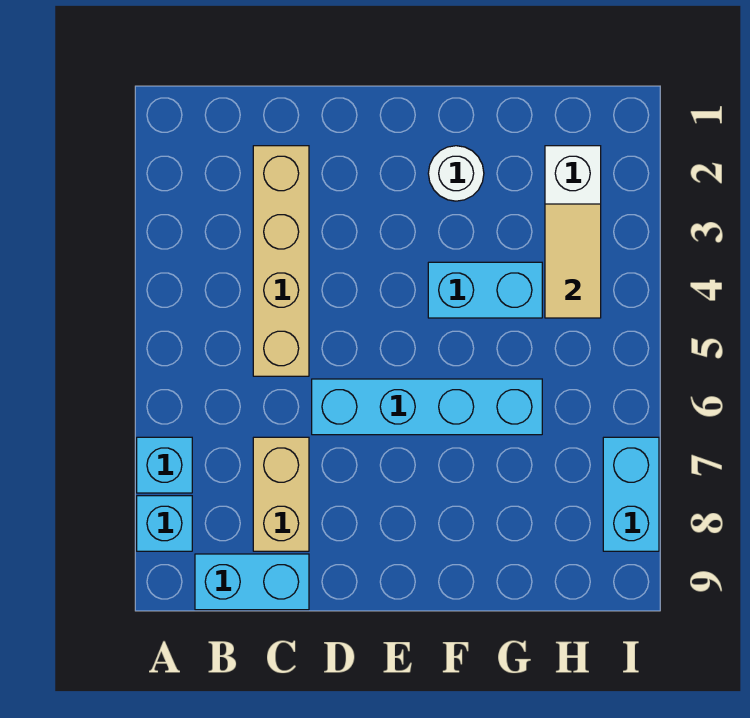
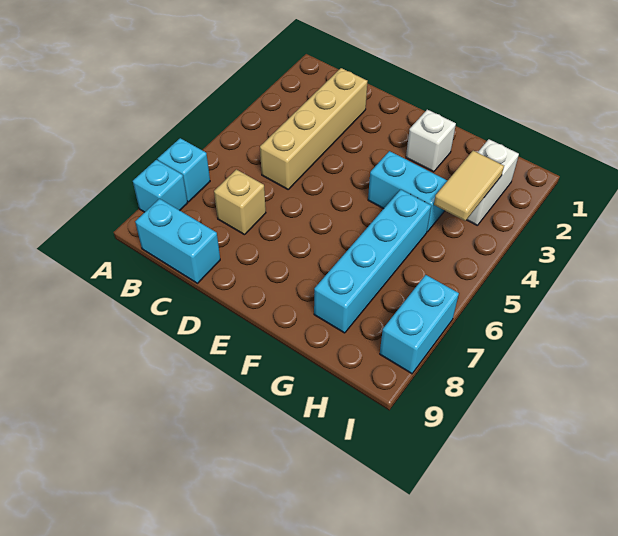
tan 1x2 brick [253,437,309,551] -> tan 1x1 brick [214,169,266,235]
cyan 1x4 brick [312,379,542,435] -> cyan 1x4 brick turned to [314,189,431,333]
white 1x1 round brick [428,146,484,201] -> white 1x1 brick [406,110,456,172]

